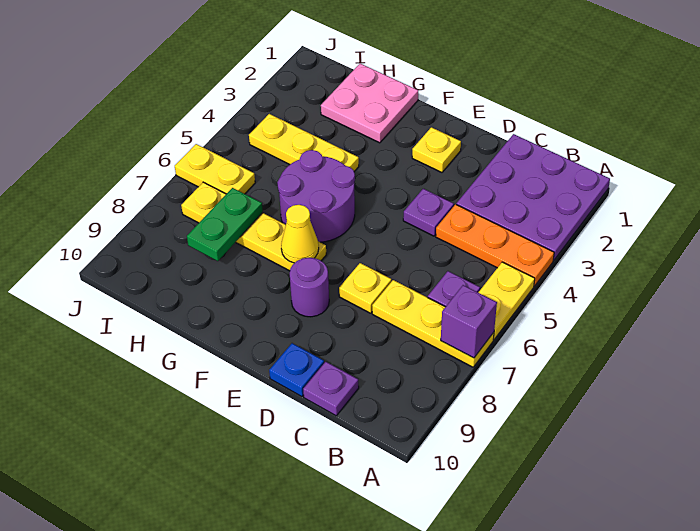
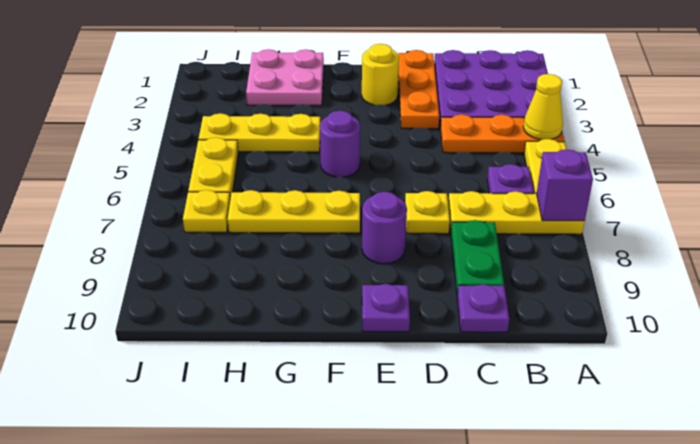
none -> orange 1x3 plate [398,50,439,129]
purple 1x1 plate [403,189,454,236] -> purple 1x1 plate moved to [362,284,410,332]
blue 1x1 plate [269,343,324,396] -> none
yellow 1x1 plate [412,127,461,172] -> yellow 1x1 round brick [362,44,399,105]
purple 2x2 round brick [277,150,355,242] -> purple 1x1 round brick [320,111,360,177]
yellow 1x1 cone [281,205,319,263] -> yellow 1x1 cone moved to [523,74,563,140]
green 1x2 plate [187,188,263,261] -> green 1x2 plate moved to [451,220,504,296]
yellow 1x2 plate [175,144,255,194] -> yellow 1x2 plate turned to [188,137,238,199]

